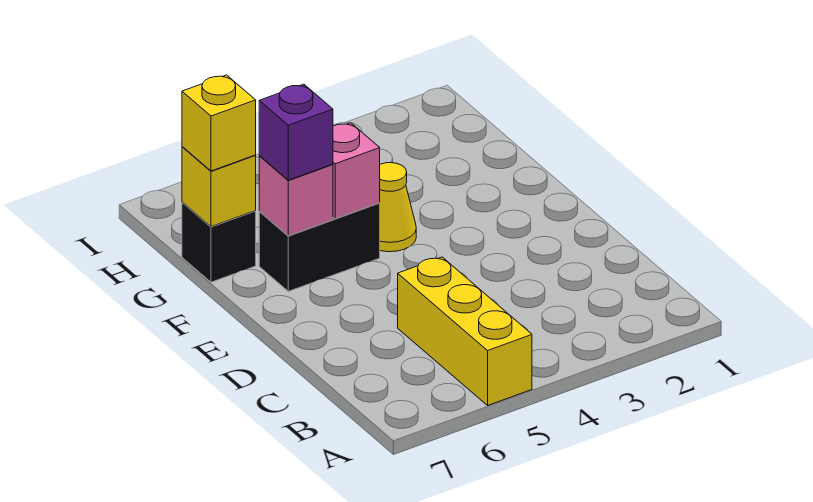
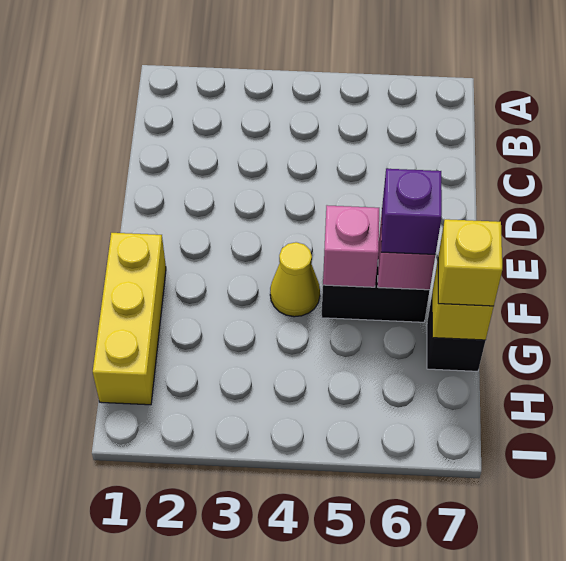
yellow 1x3 brick [398,257,532,405] -> yellow 1x3 brick moved to [93,233,166,405]

